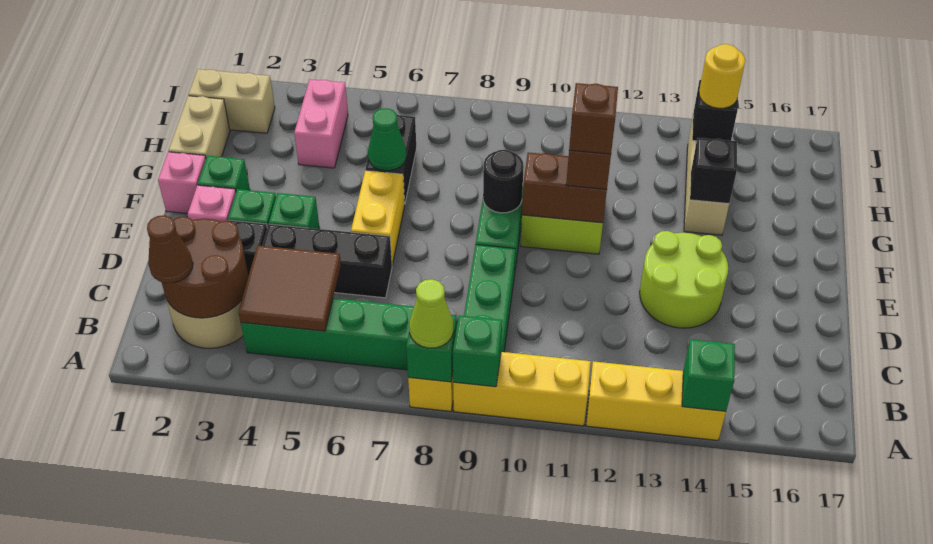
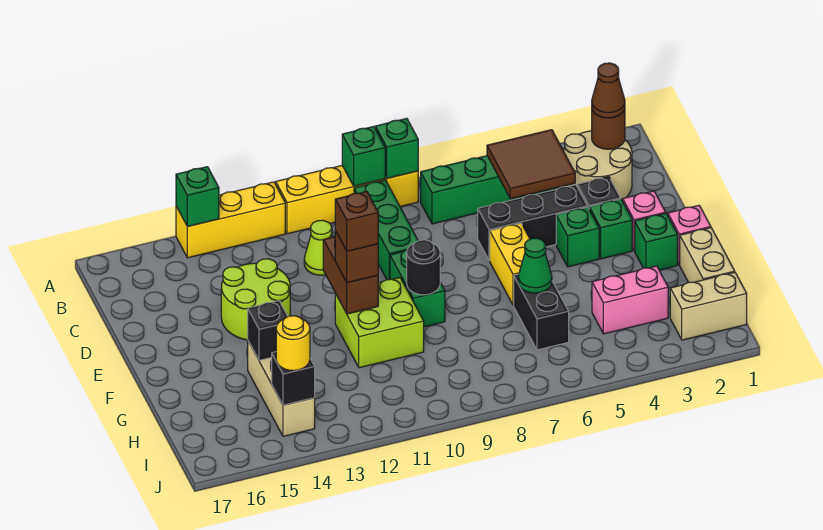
lime 1x1 cone [409,279,454,348] -> lime 1x1 cone moved to [304,220,332,275]
brown 2x2 round brick [162,217,248,318] -> brown 1x1 round brick [592,110,625,149]
brown 1x2 brick [522,152,607,223] -> brown 1x2 brick turned to [323,237,378,314]
pink 1x2 brick [294,79,348,168] -> pink 1x2 brick turned to [592,266,668,334]

